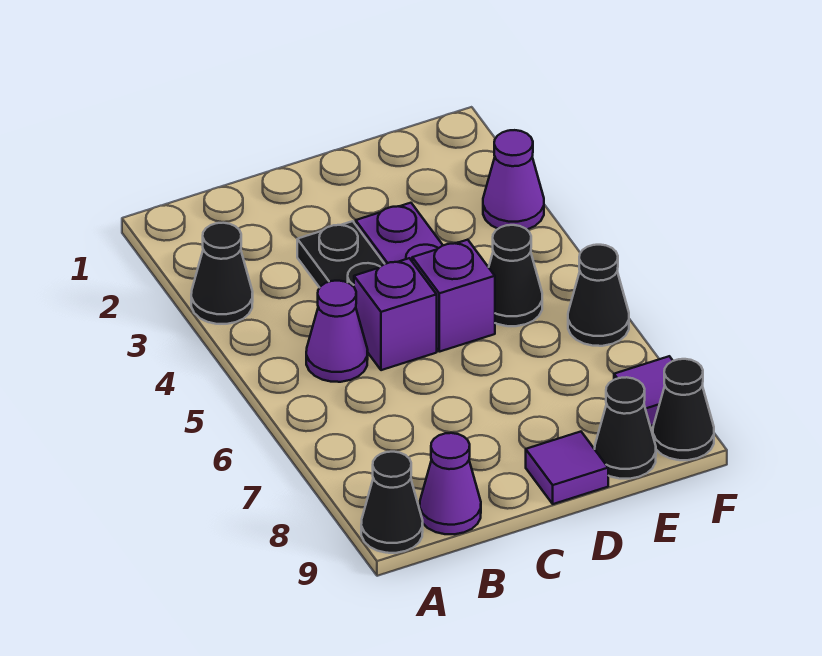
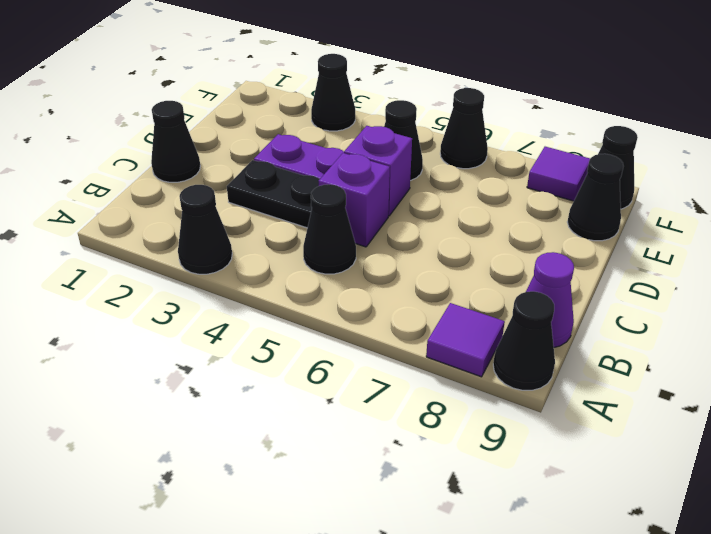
purple 1x1 cone [306,281,368,382] -> black 1x1 cone [303,184,356,274]
none -> black 1x1 cone [151,101,200,182]
purple 1x1 tile [526,432,608,504] -> purple 1x1 tile moved to [426,303,505,377]
purple 1x1 cone [483,130,544,229] -> black 1x1 cone [311,54,355,131]

